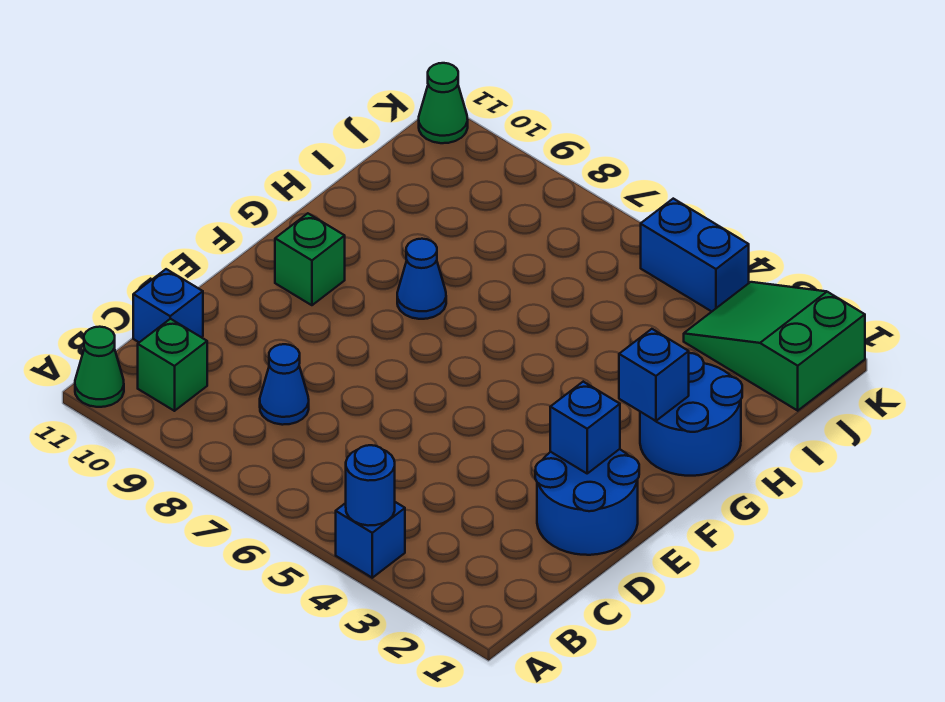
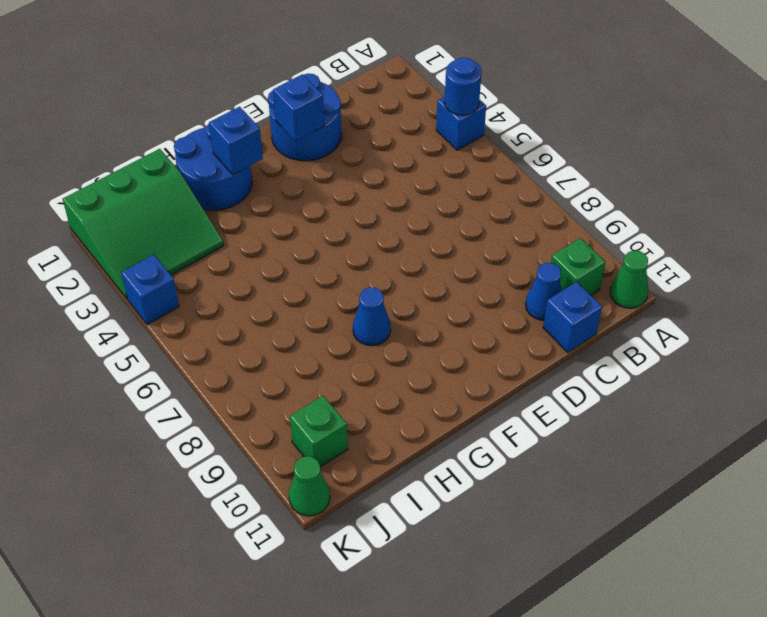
blue 1x1 cone [260,344,309,425] -> blue 1x1 cone moved to [526,263,562,320]
green 1x1 brick [275,213,345,305] -> green 1x1 brick moved to [290,396,348,467]
green 2x3 slope [684,282,865,411] -> green 3x3 slope [63,149,224,299]
blue 1x2 brick [641,199,749,311] -> blue 1x1 brick [121,255,179,325]

